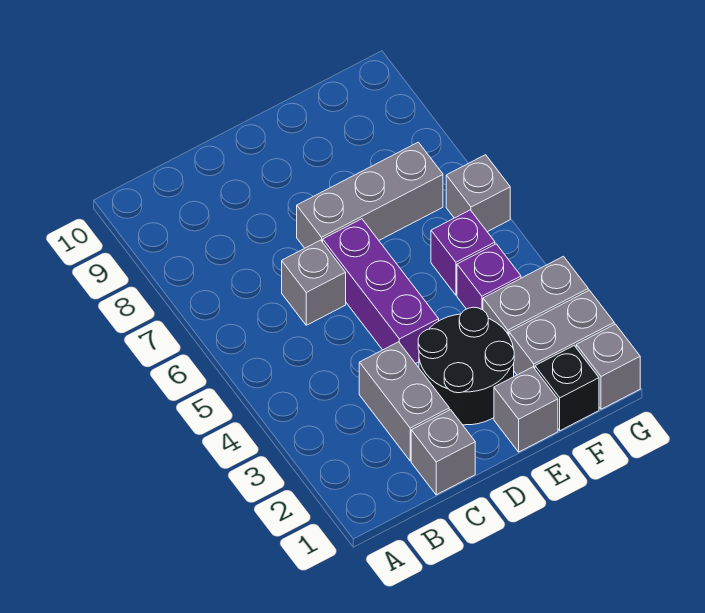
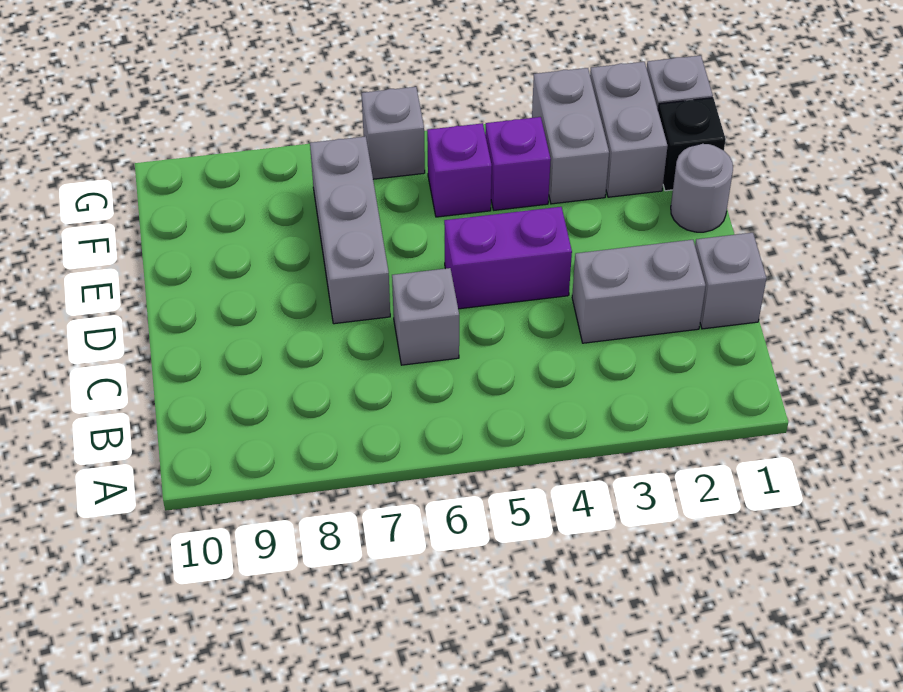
black 2x2 round brick [418,307,514,425] -> none
purple 1x3 brick [323,219,439,364] -> purple 1x2 brick [444,207,572,309]
grey 1x1 brick [494,367,558,452] -> grey 1x1 round brick [671,144,733,232]

